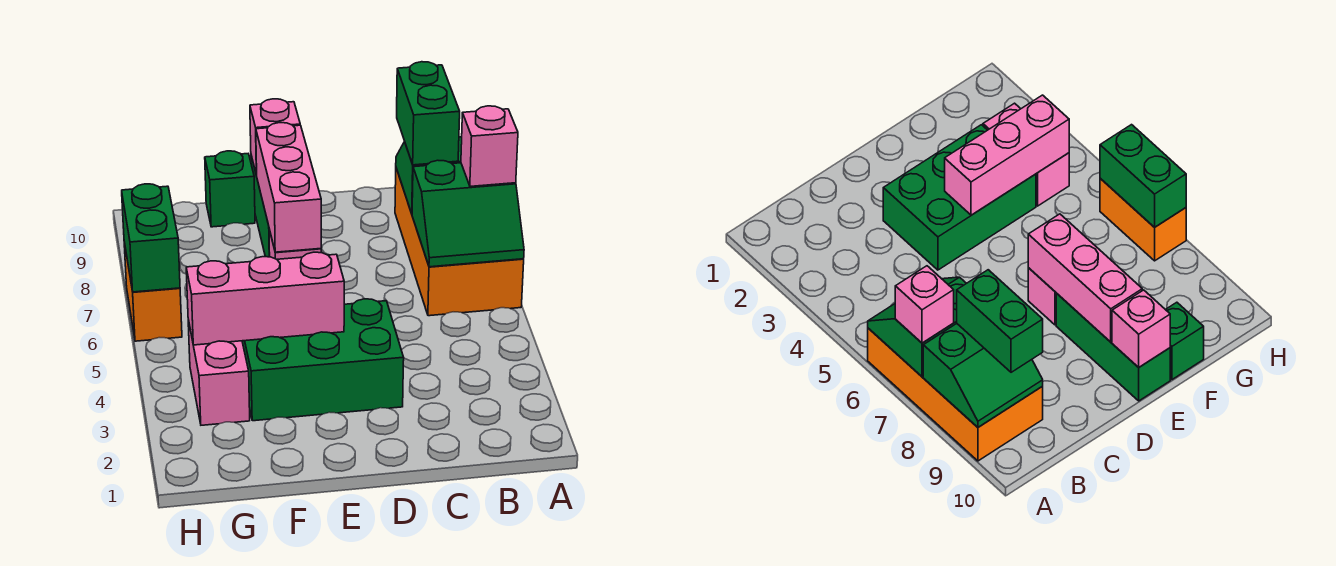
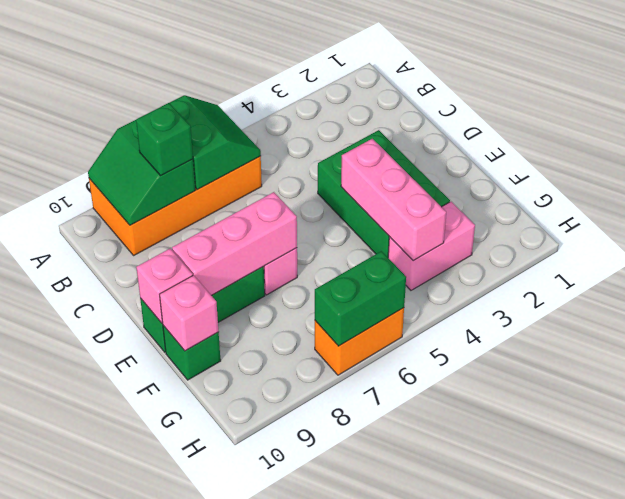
pink 1x1 brick [461,106,518,186] -> pink 1x1 brick moved to [160,275,219,351]
green 1x2 brick [397,62,460,165] -> green 1x1 brick [136,103,193,175]

